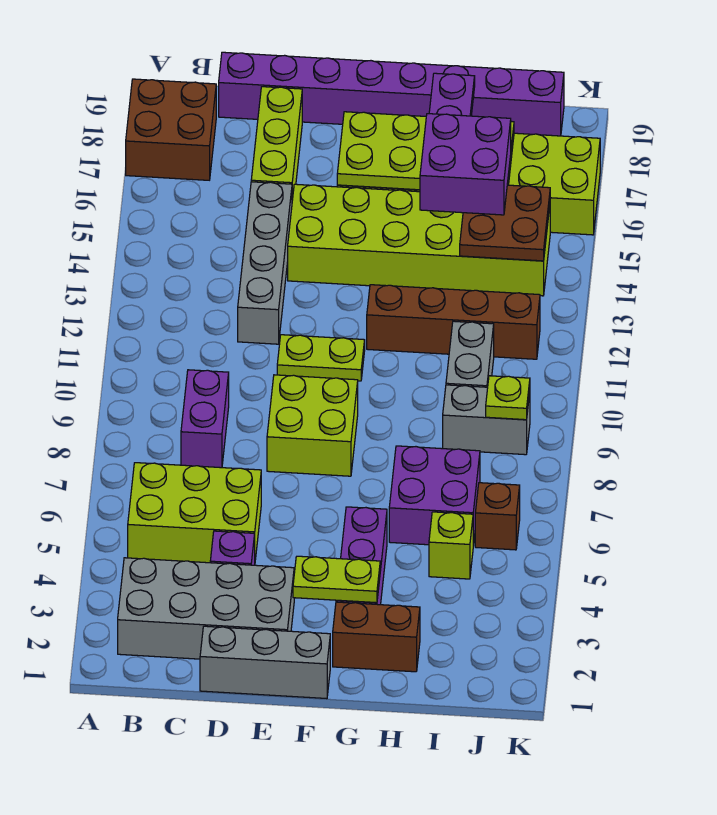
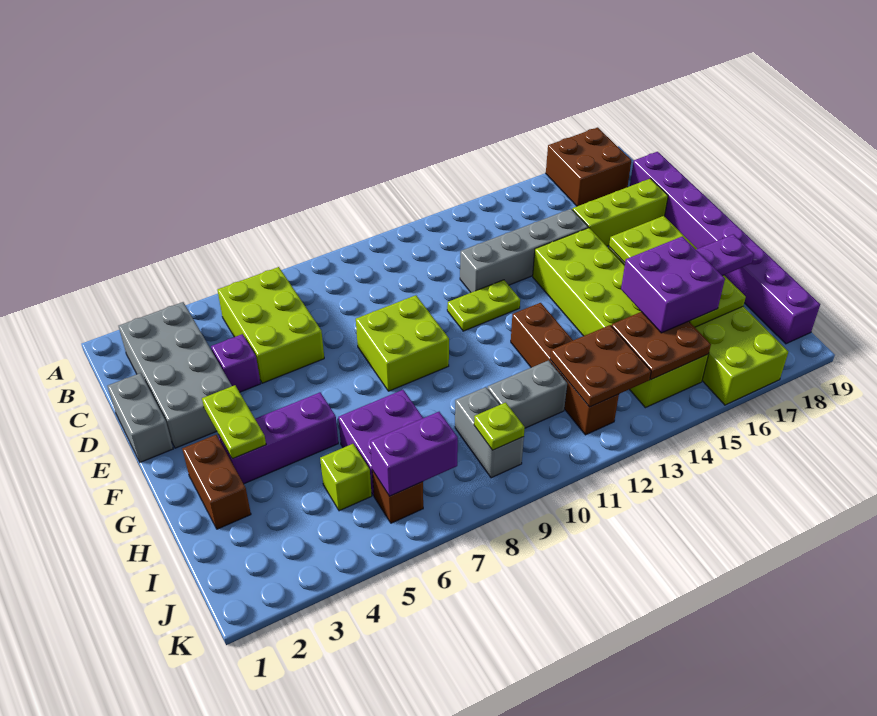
purple 1x2 brick [181,370,229,468] -> purple 1x2 brick moved to [370,412,458,496]
grey 1x3 brick [200,626,330,699] -> grey 1x2 brick [108,373,173,462]
lime 1x2 plate [277,335,365,381] -> lime 1x2 plate turned to [447,280,520,331]
none -> brown 2x2 plate [550,325,651,407]

